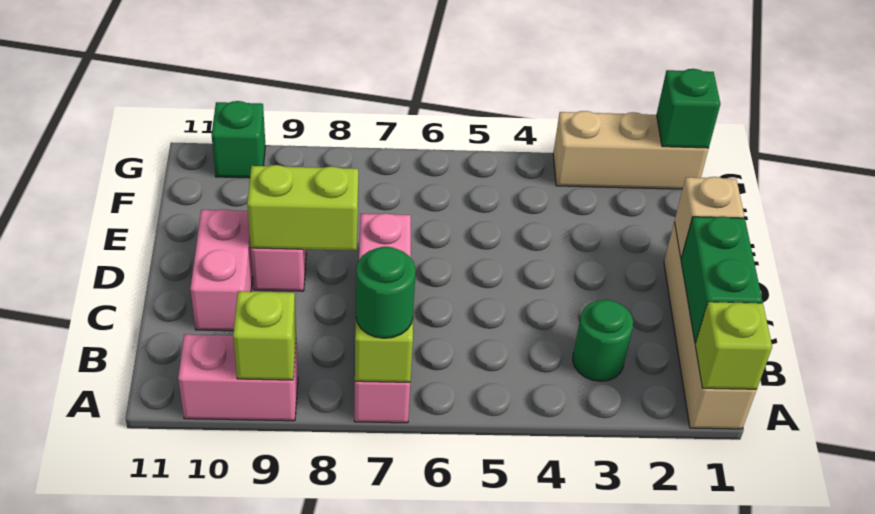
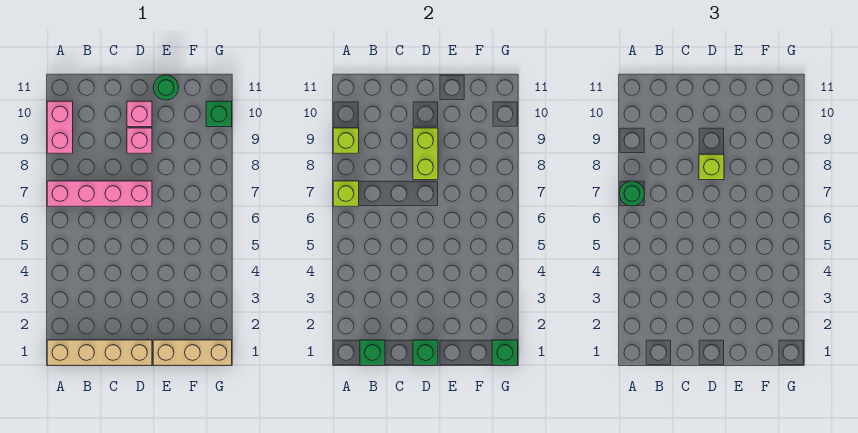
lime 1x1 brick [695,302,772,390] -> lime 1x1 brick moved to [699,154,724,180]
green 1x2 brick [681,216,762,343] -> green 1x1 brick [360,340,385,365]
green 1x1 round brick [573,300,633,381] -> green 1x1 round brick moved to [153,75,179,100]
pink 1x2 brick [190,209,253,331] -> pink 1x1 brick [127,101,152,127]
tan 1x1 brick [674,177,744,258] -> green 1x1 brick [413,340,438,365]
tan 1x3 brick [553,111,709,189] -> tan 1x3 brick turned to [153,340,232,365]

